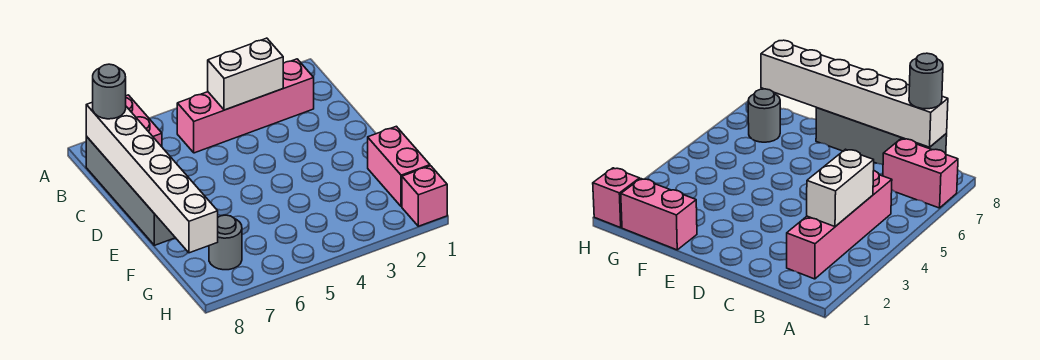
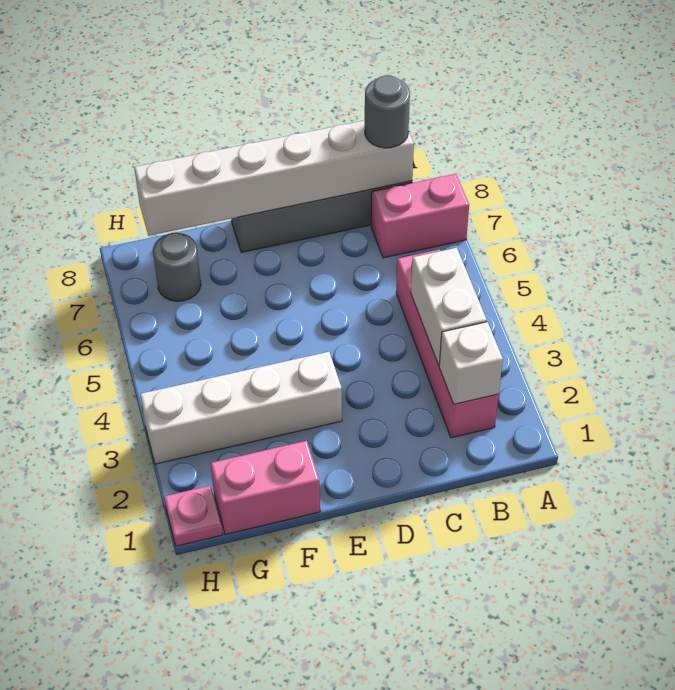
none -> white 1x1 brick [439,322,503,404]
none -> white 1x4 brick [140,352,342,464]
pink 1x1 brick [402,166,447,226] -> pink 1x1 plate [164,486,223,546]

